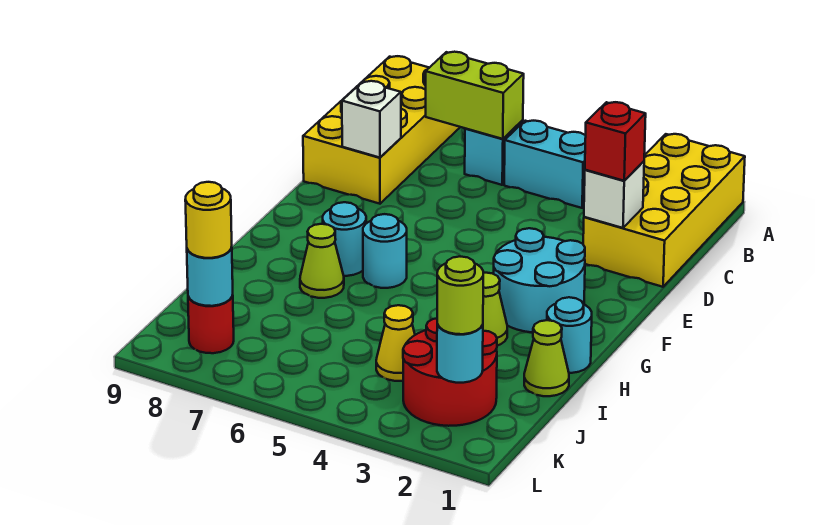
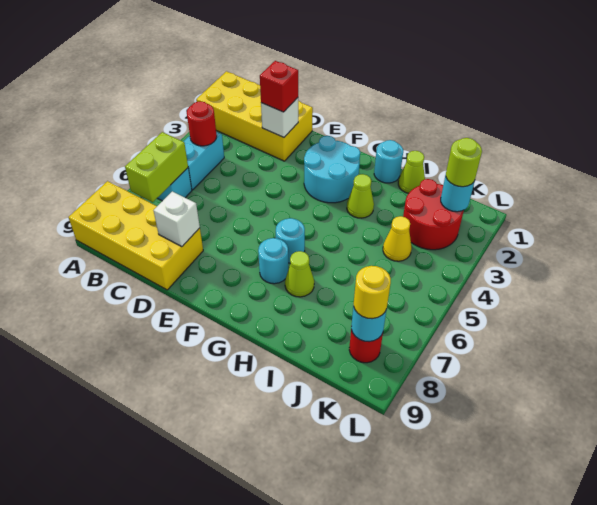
none -> red 1x1 round brick [187,101,217,146]

